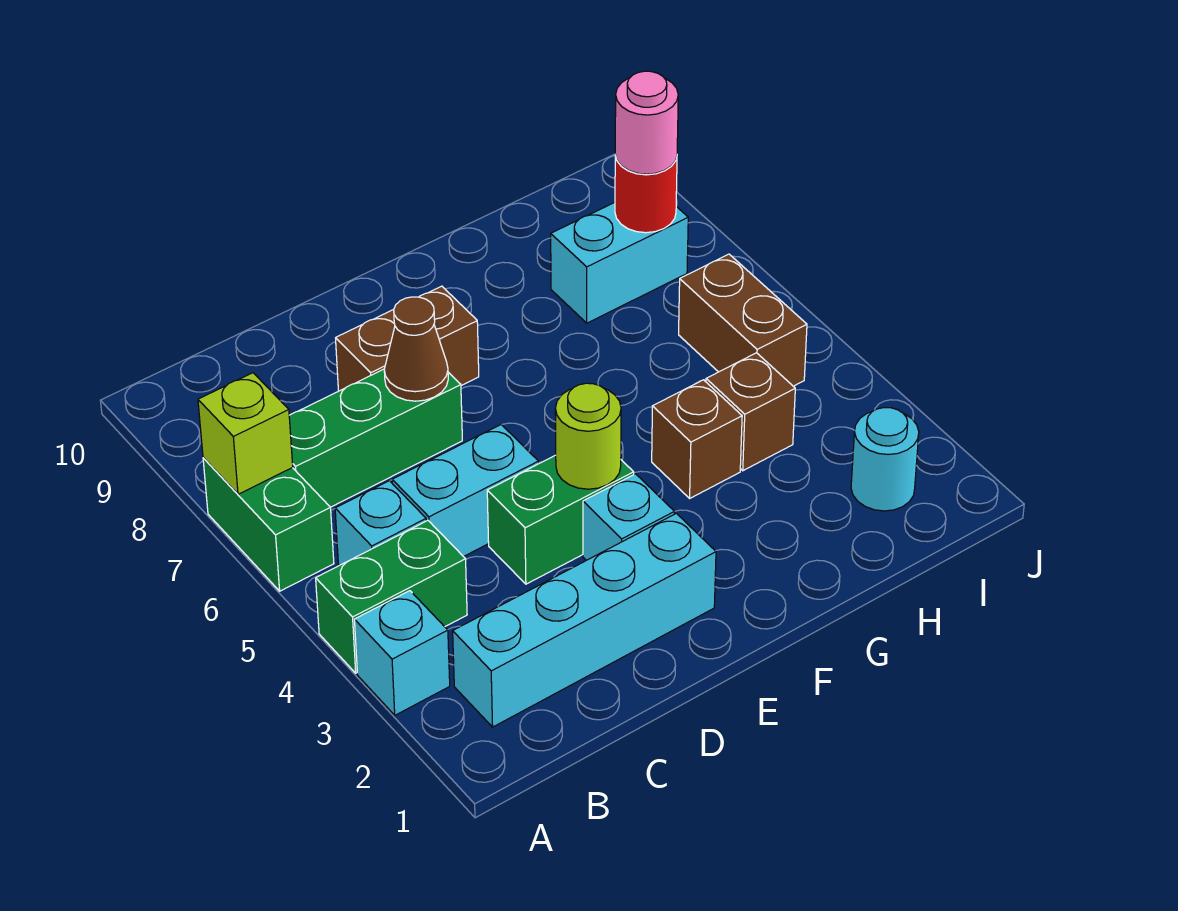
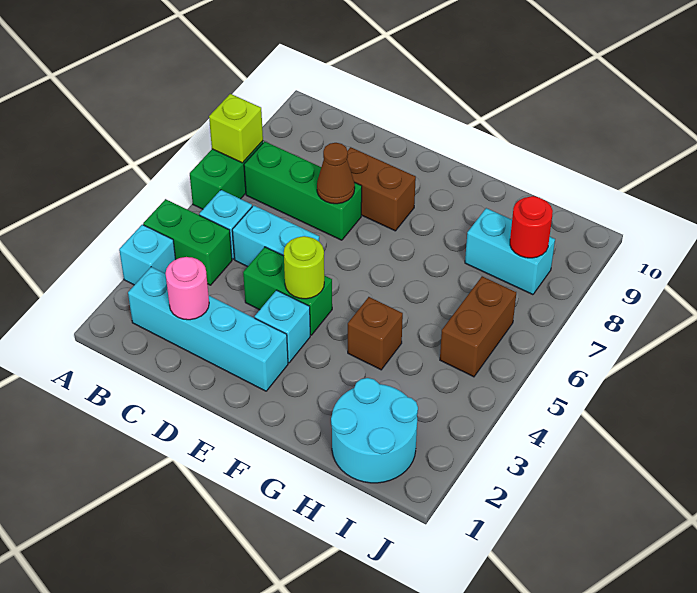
brown 1x1 brick [706,353,795,471] -> none
cyan 1x1 round brick [851,408,919,511] -> cyan 2x2 round brick [331,378,418,483]
pink 1x1 round brick [615,71,678,174] -> pink 1x1 round brick moved to [165,257,209,320]

